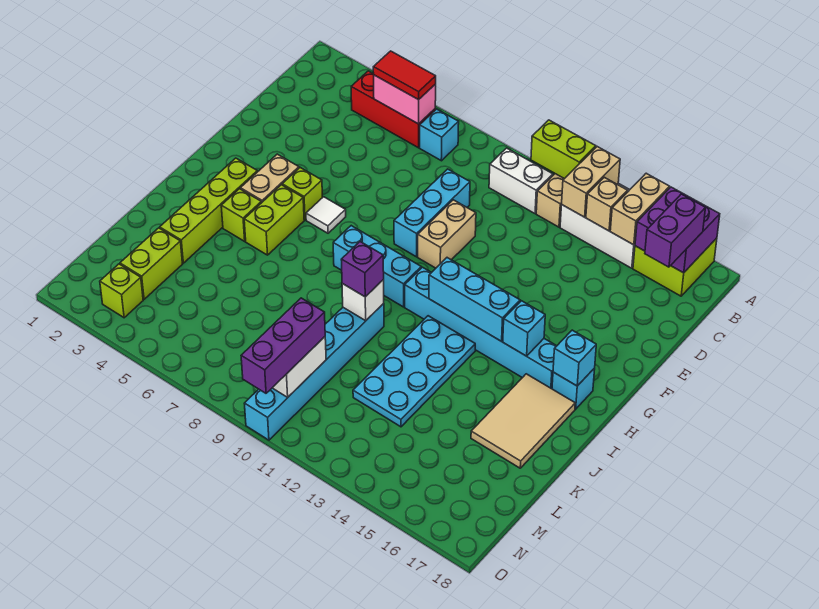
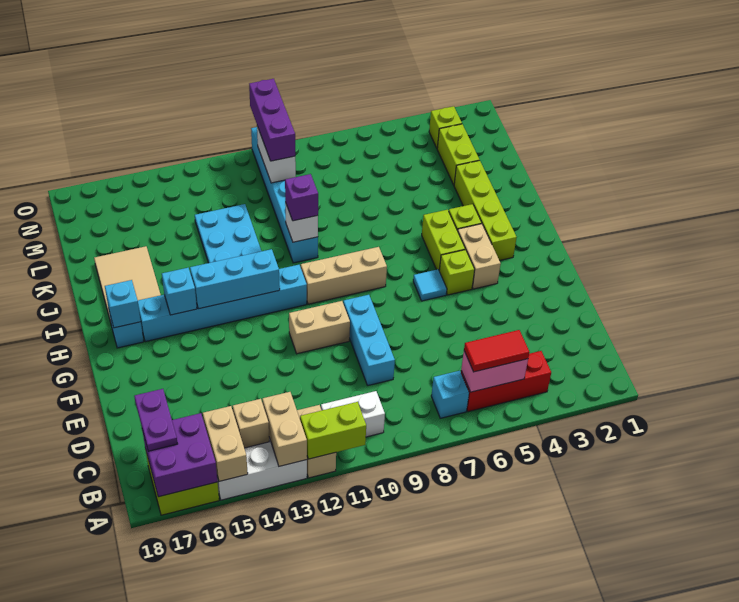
purple 1x2 brick [645,194,705,267] -> purple 1x2 plate [134,389,178,451]
tan 1x2 brick [418,200,476,268] -> tan 1x2 brick turned to [289,301,350,354]
white 1x1 tile [306,197,346,233] -> cyan 1x1 tile [413,269,447,301]
cyan 1x3 brick [333,226,421,307] -> tan 1x3 brick [301,247,387,304]

